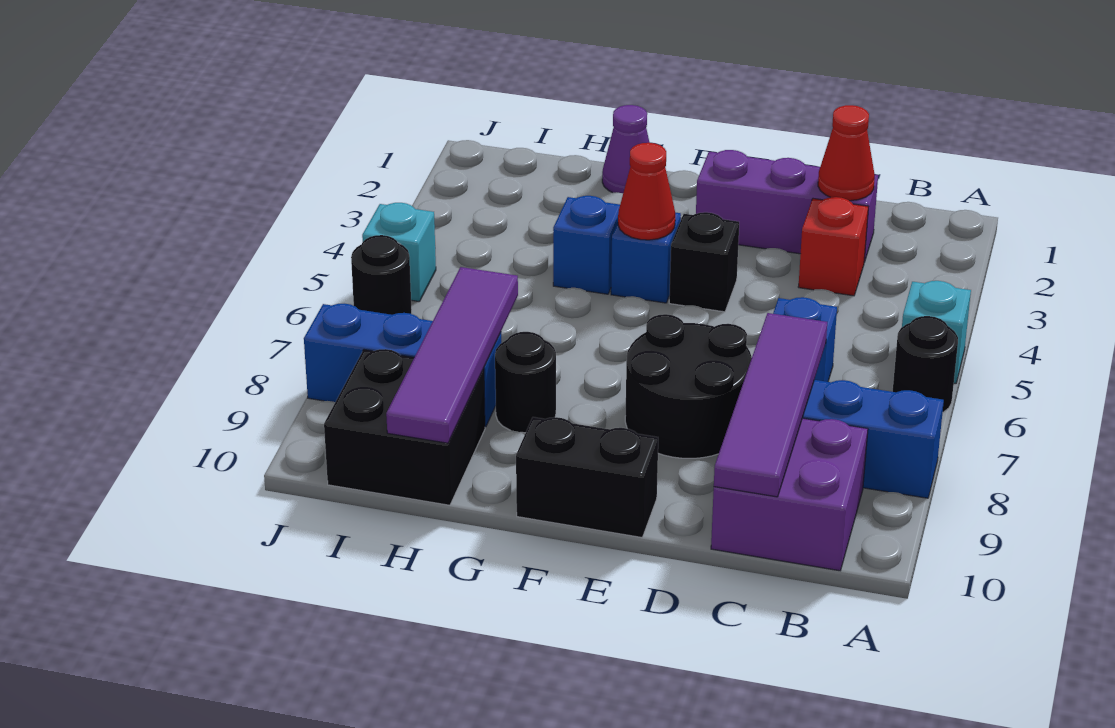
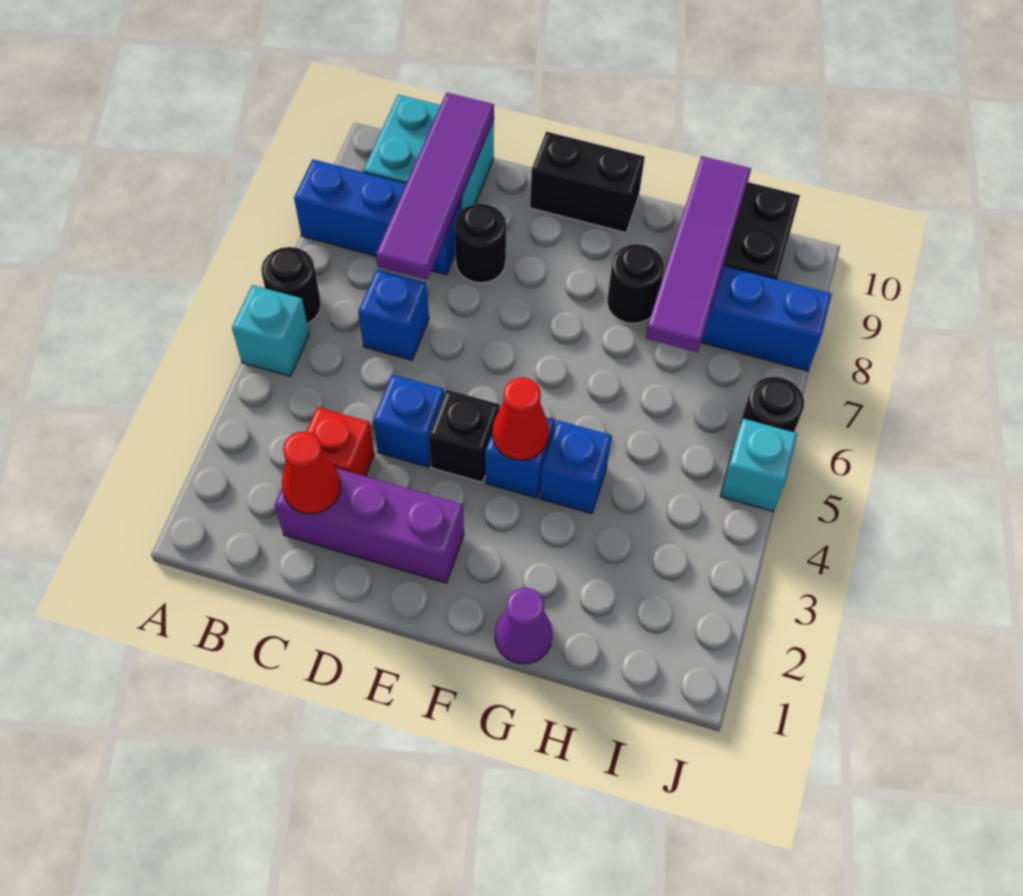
purple 2x2 brick [711,418,868,571] -> cyan 2x2 brick [363,95,494,210]
none -> blue 1x1 brick [373,375,444,467]
black 2x2 round brick [625,314,752,458] -> black 1x1 round brick [454,204,506,283]

